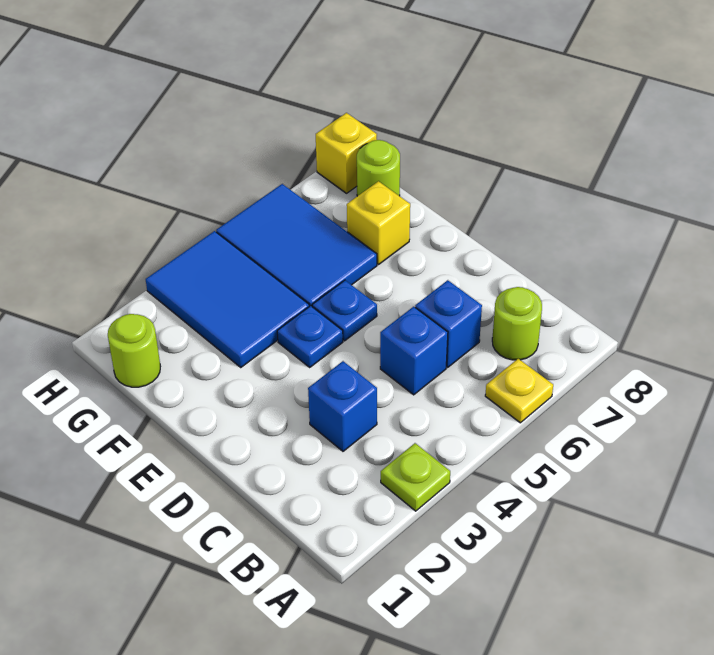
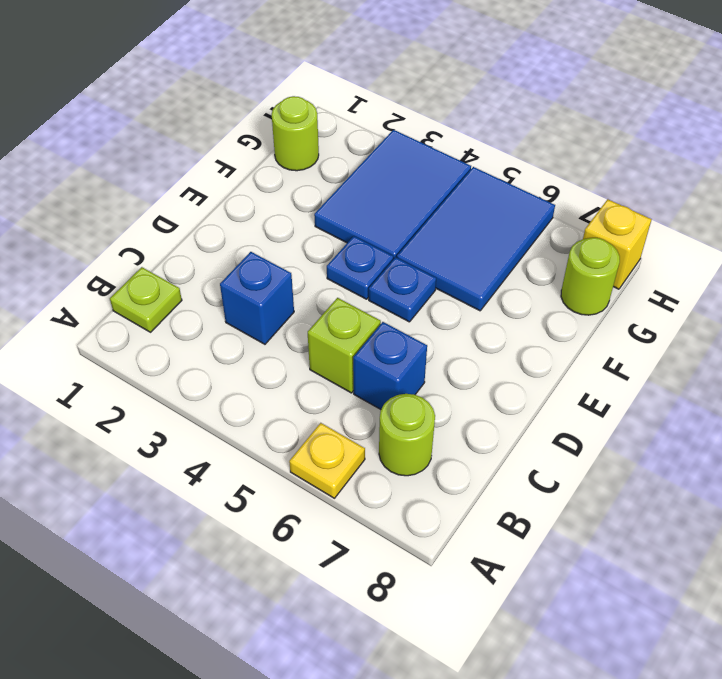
lime 1x1 plate [381,443,450,511] -> lime 1x1 plate moved to [110,267,182,332]
blue 1x1 brick [380,307,448,395] -> lime 1x1 brick [308,298,381,393]
yellow 1x1 brick [347,181,410,265] -> none

